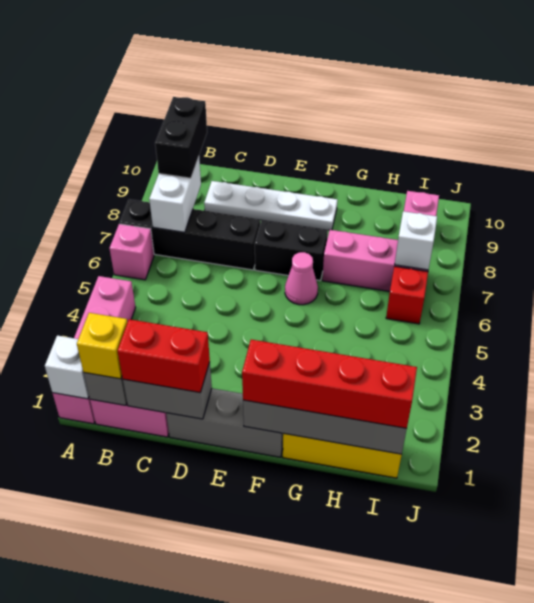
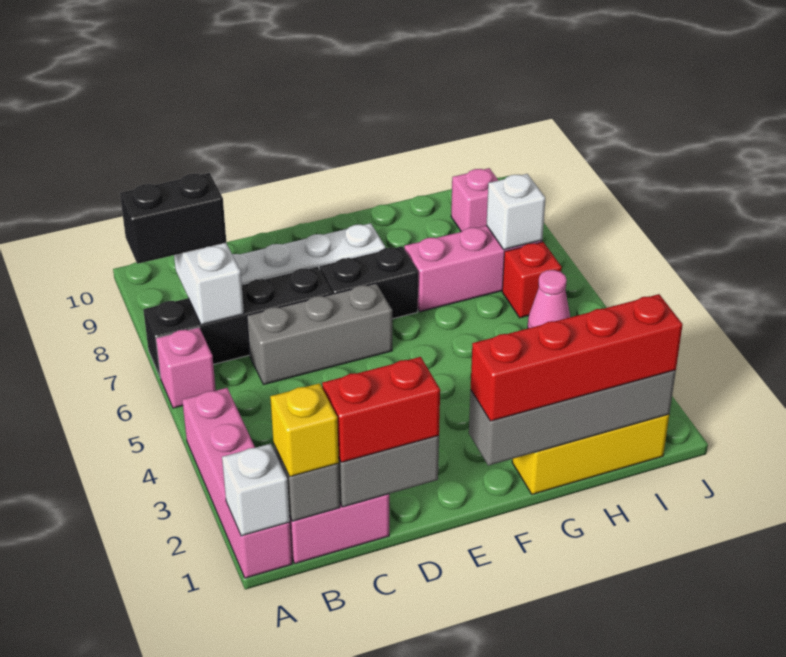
black 1x2 brick [155,97,207,178] -> black 1x2 brick turned to [120,173,226,264]
grey 1x3 brick [166,388,283,457] -> grey 1x3 brick moved to [247,283,392,384]
pink 1x1 cone [285,252,318,305] -> pink 1x1 cone moved to [528,270,570,328]

